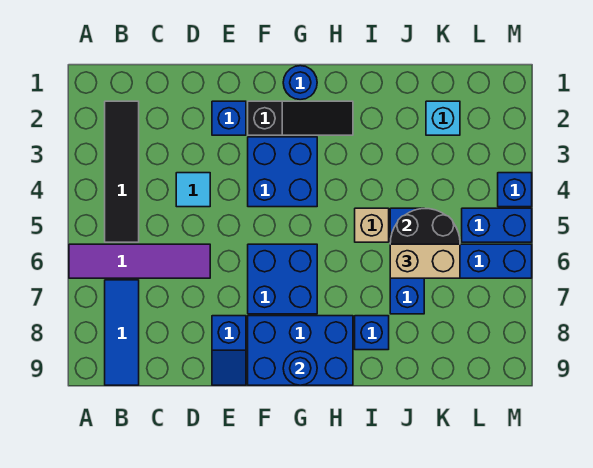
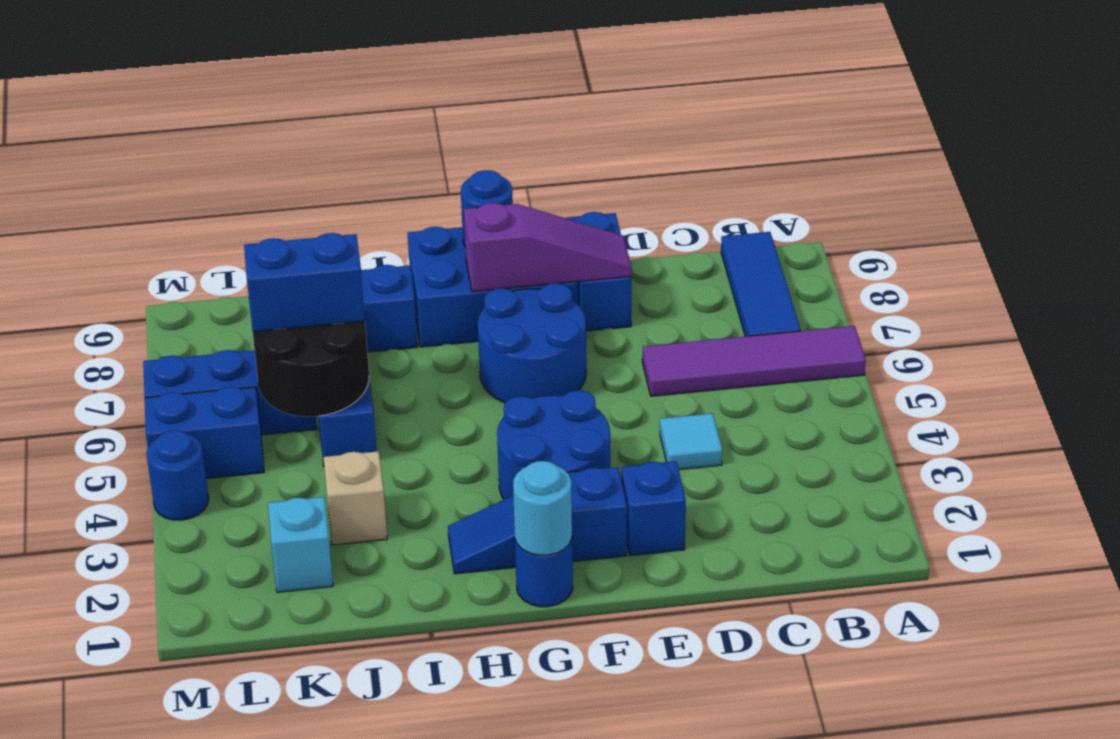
black 1x4 tile [105,101,139,242] -> none
blue 1x2 slope [212,316,246,385] -> blue 1x2 brick [566,212,631,331]
none -> purple 1x3 slope [464,203,631,292]
black 1x3 slope [248,101,353,135] -> blue 1x3 slope [448,467,627,574]
blue 2x2 brick [248,137,317,207] -> blue 2x2 round brick [497,390,610,499]
blue 2x2 brick [248,244,317,314] -> blue 2x2 round brick [478,283,586,403]
none -> cyan 1x1 round brick [513,461,572,555]
tan 1x1 brick [355,208,389,242] -> tan 1x1 brick moved to [323,451,387,545]
tan 1x2 brick [390,244,460,278] -> blue 1x2 brick [244,233,365,332]
blue 1x1 brick [498,173,532,207] -> blue 1x1 round brick [146,430,209,520]

